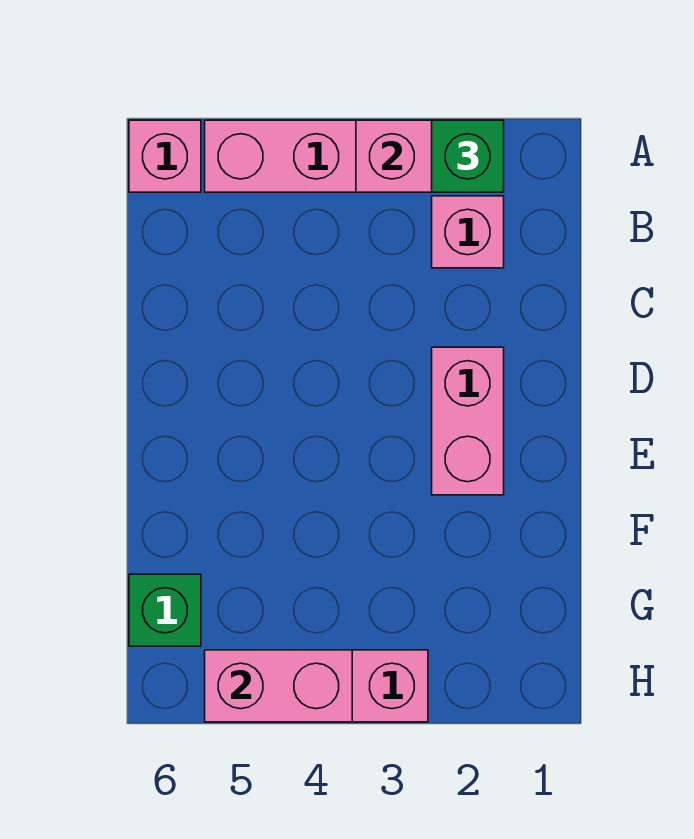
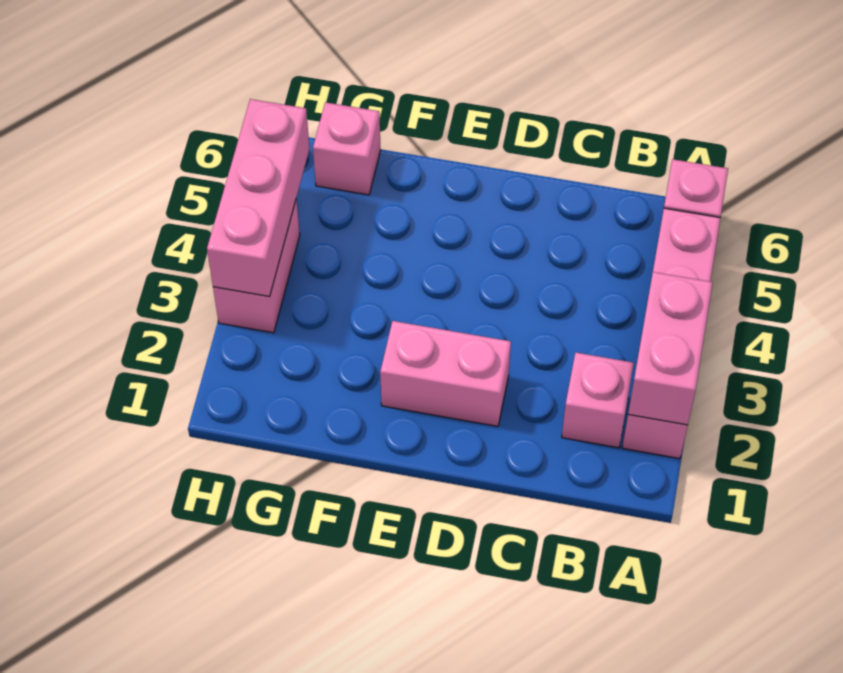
green 1x1 brick [432,120,504,192] -> none
green 1x1 brick [129,574,201,646] -> pink 1x1 brick [313,102,381,195]
pink 1x2 brick [205,650,352,722] -> pink 1x3 brick [207,99,309,296]

